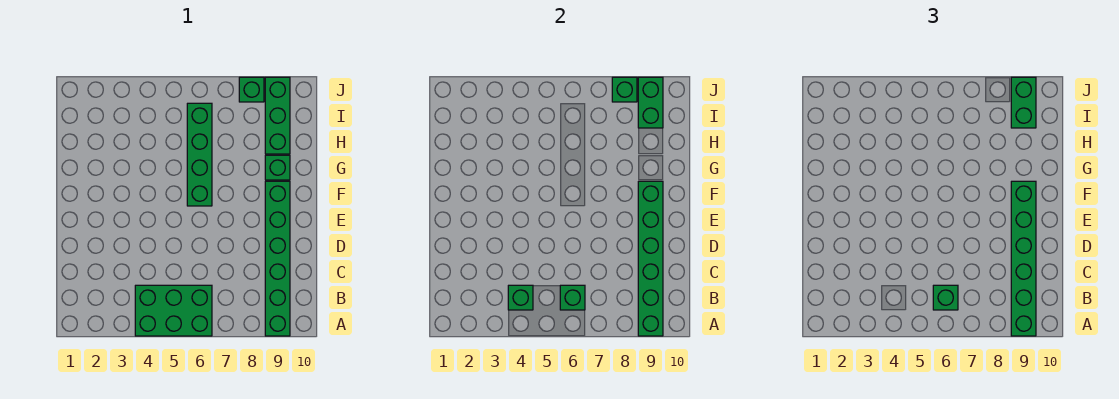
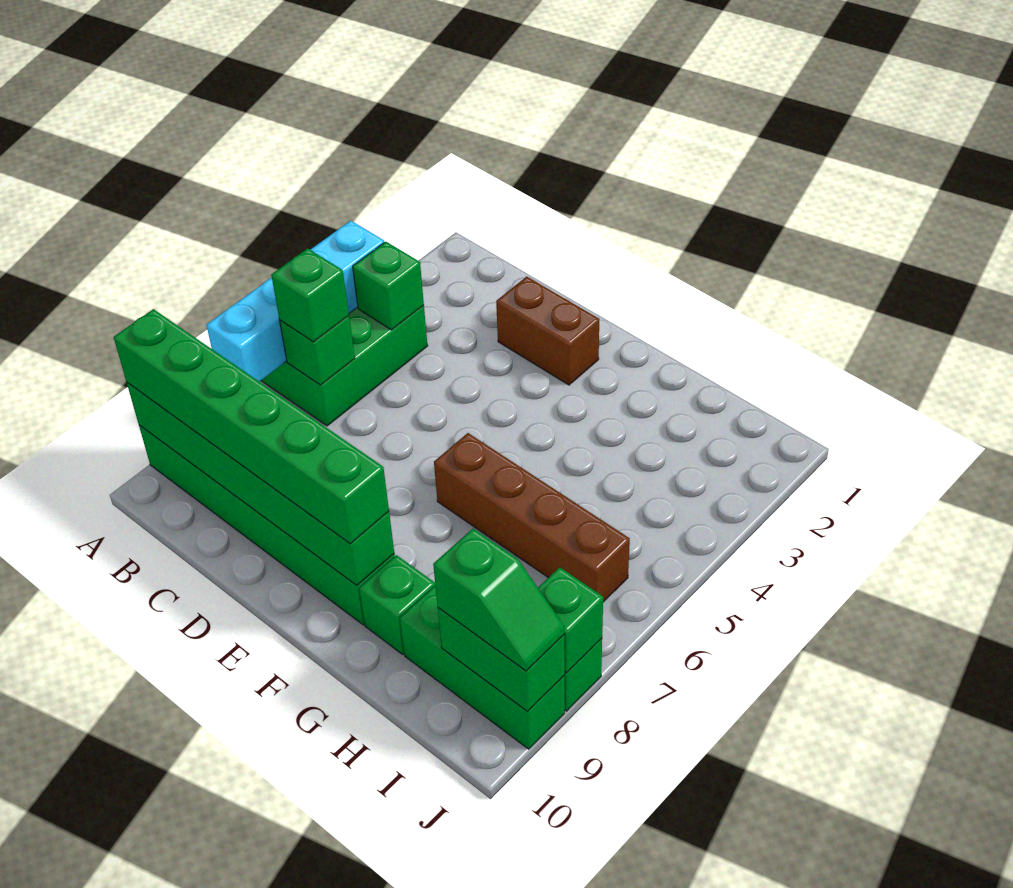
none -> cyan 1x4 brick [206,221,384,382]
none -> brown 1x2 brick [496,277,599,385]
green 1x4 brick [187,103,212,206] -> brown 1x4 brick [434,433,630,602]
green 1x2 brick [1011,77,1036,128] -> green 1x2 slope [433,529,564,671]

